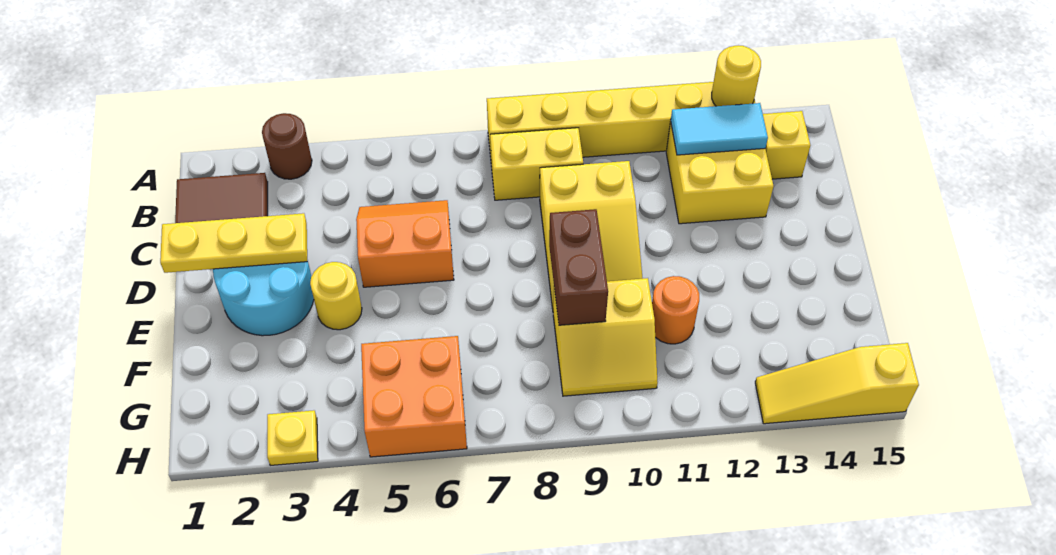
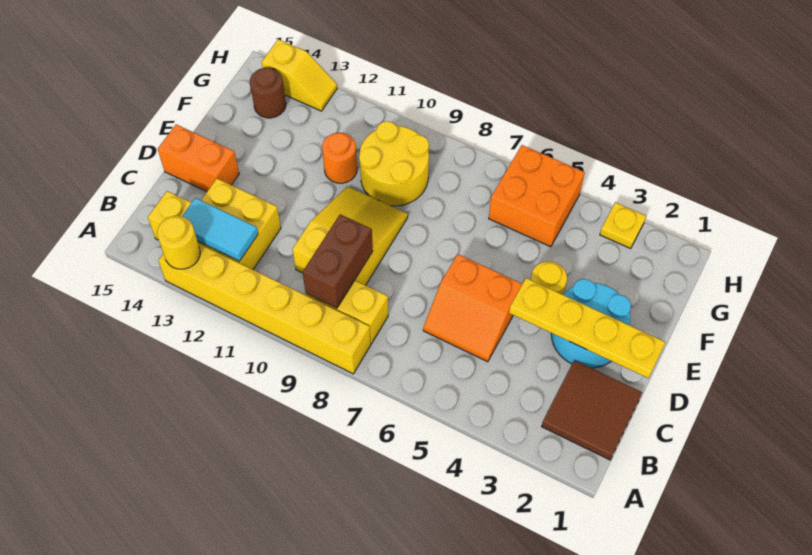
brown 1x1 round brick [262,113,312,179] -> brown 1x1 round brick moved to [250,68,286,118]
yellow 1x3 plate [160,213,307,273] -> yellow 1x4 plate [509,278,665,378]
none -> orange 1x2 brick [158,125,239,192]
brown 1x2 brick [549,209,608,325] -> brown 1x2 brick moved to [303,214,373,308]
yellow 2x2 slope [553,278,658,396] -> yellow 2x2 round brick [359,121,429,206]
yellow 1x3 slope [755,343,919,424] -> yellow 1x2 slope [262,39,337,111]

